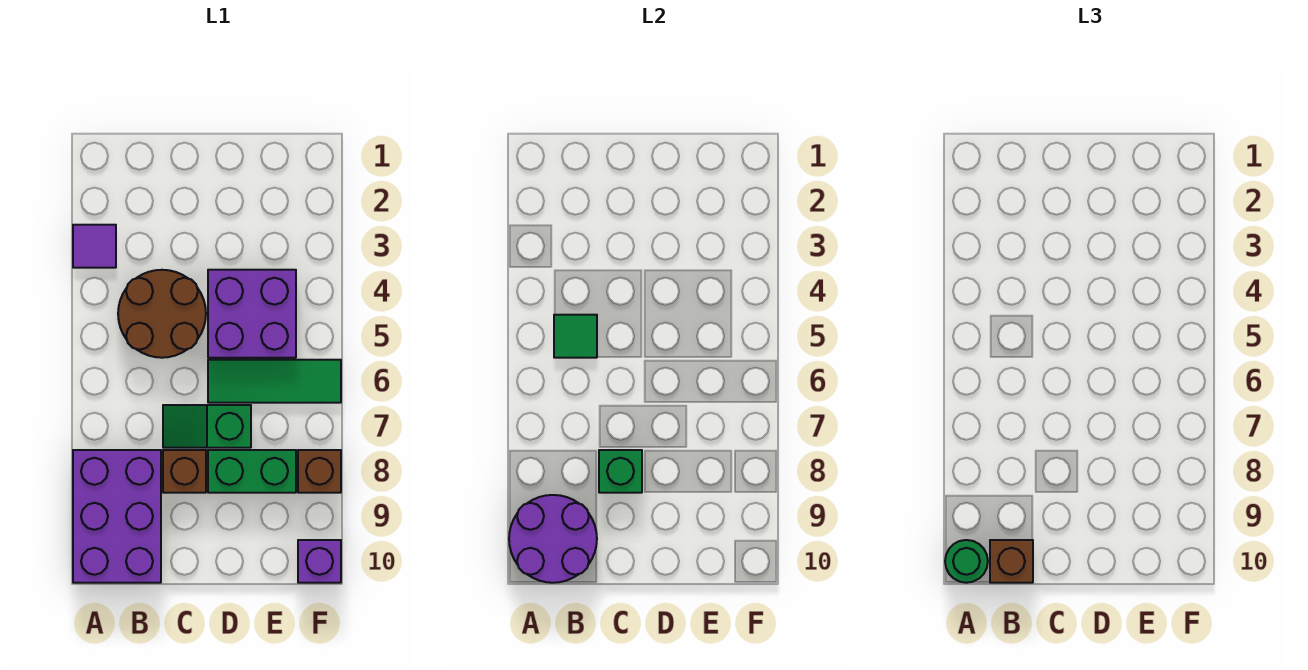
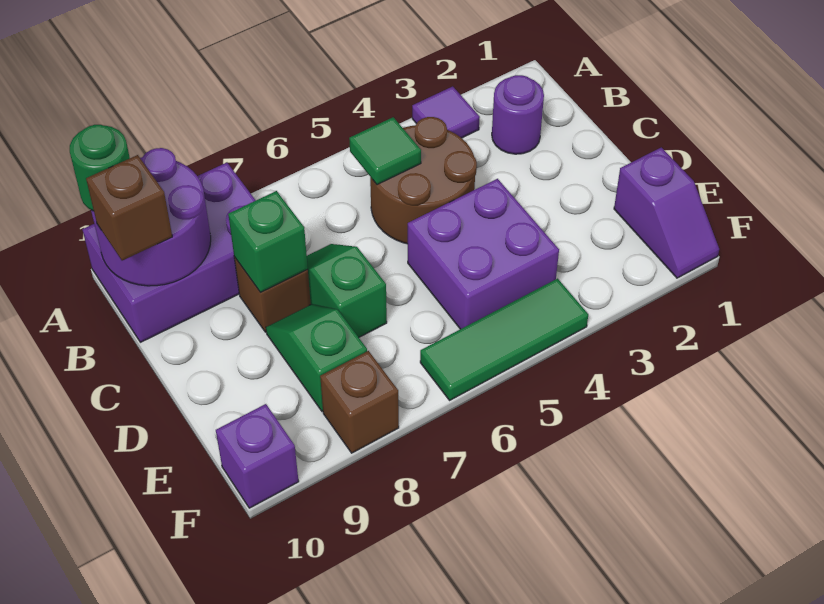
none -> purple 1x1 round brick [492,75,544,154]
green 1x3 tile [208,360,341,403] -> green 1x3 tile turned to [420,279,588,400]
green 1x2 brick [208,450,296,493] -> green 1x2 slope [266,304,367,411]
none -> purple 1x2 slope [614,147,719,278]

